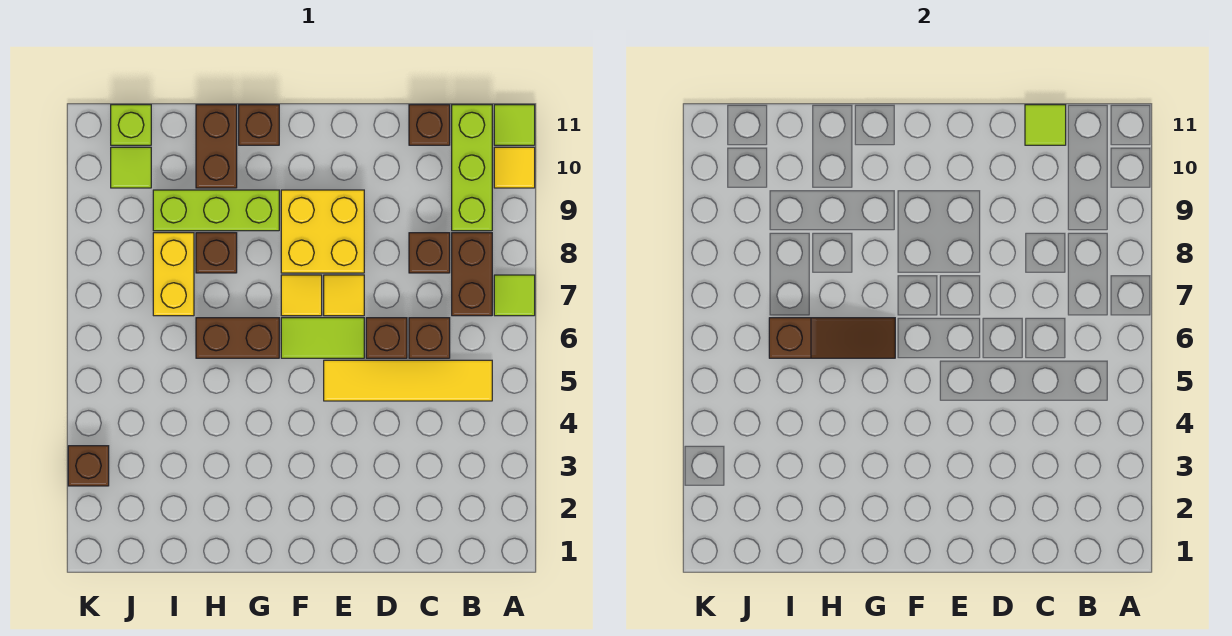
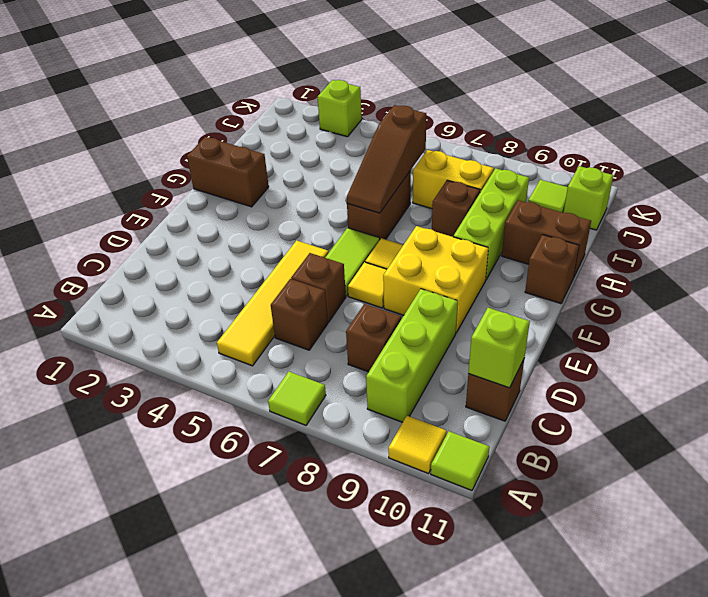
brown 1x2 brick [452,233,492,316] -> brown 1x2 brick moved to [187,137,269,207]
lime 1x3 brick [452,105,492,231] -> lime 1x3 brick turned to [366,289,458,422]
lime 1x1 tile [1025,105,1066,145] -> lime 1x1 brick [468,308,530,388]
brown 1x1 brick [68,446,109,486] -> lime 1x1 brick [318,80,362,137]

